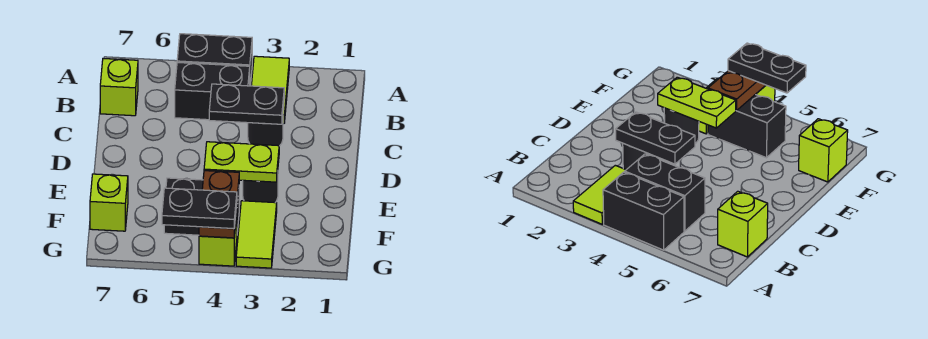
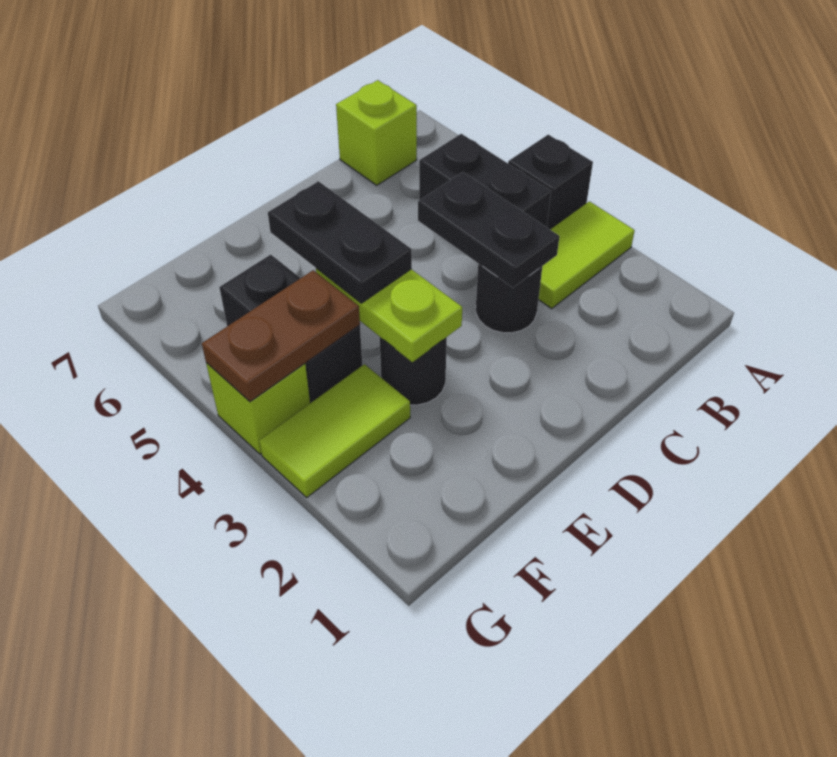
black 1x2 brick [177,34,252,85] -> black 1x1 brick [508,135,593,229]
lime 1x1 brick [90,174,128,231] -> none
black 1x2 plate [162,188,237,229] -> black 1x2 plate moved to [268,181,412,303]

